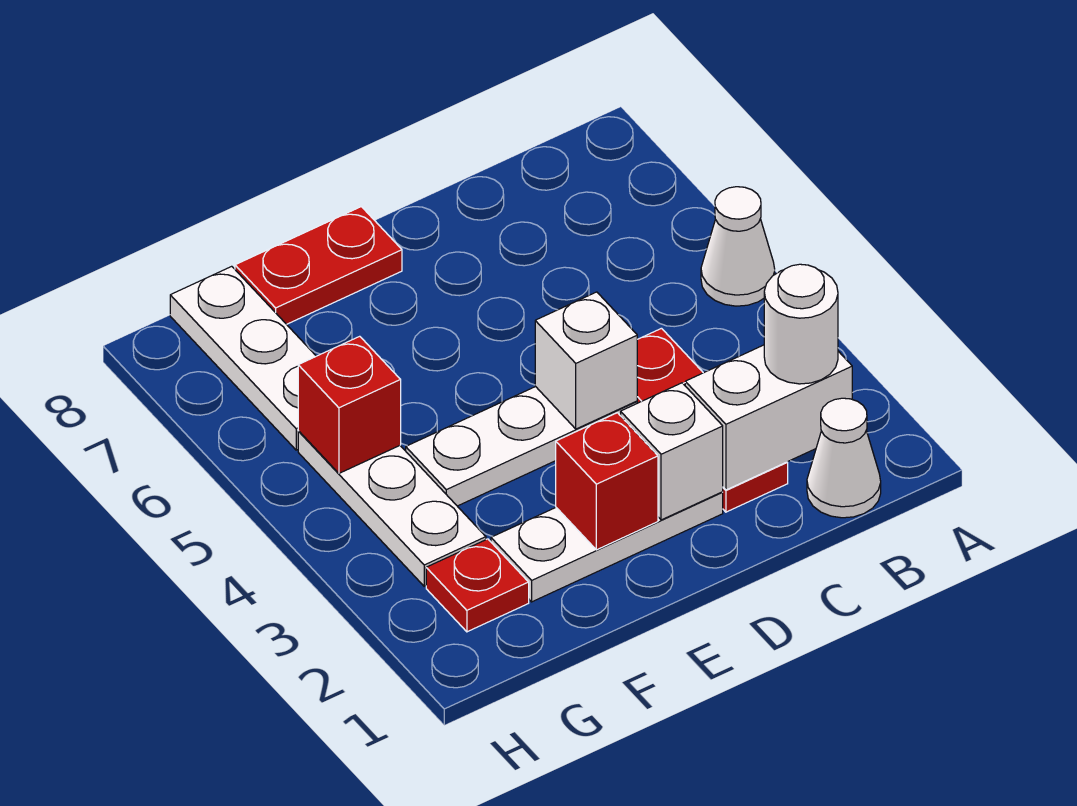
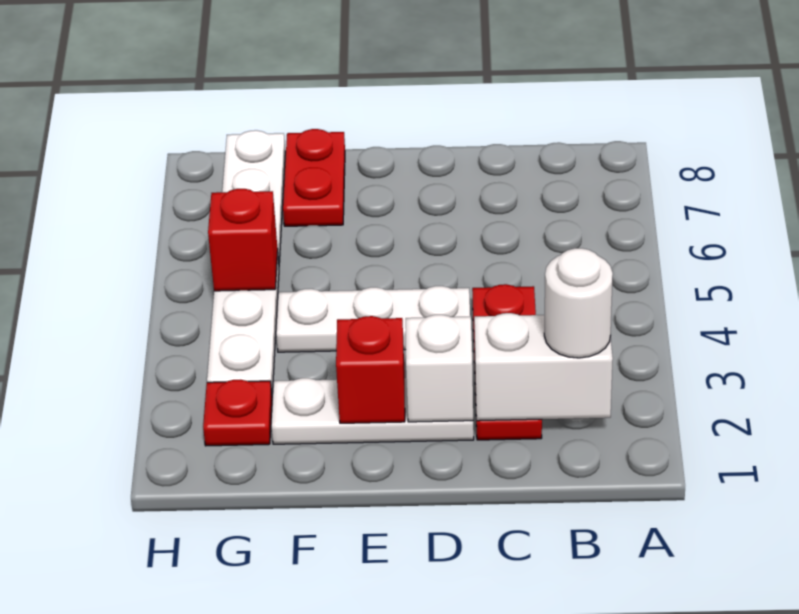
white 1x1 cone [701,187,775,306] -> none
white 1x1 cone [807,398,881,518] -> none
white 1x1 brick [535,292,637,429] -> none
red 1x2 plate [235,207,402,324] -> red 1x2 plate turned to [283,129,345,226]

